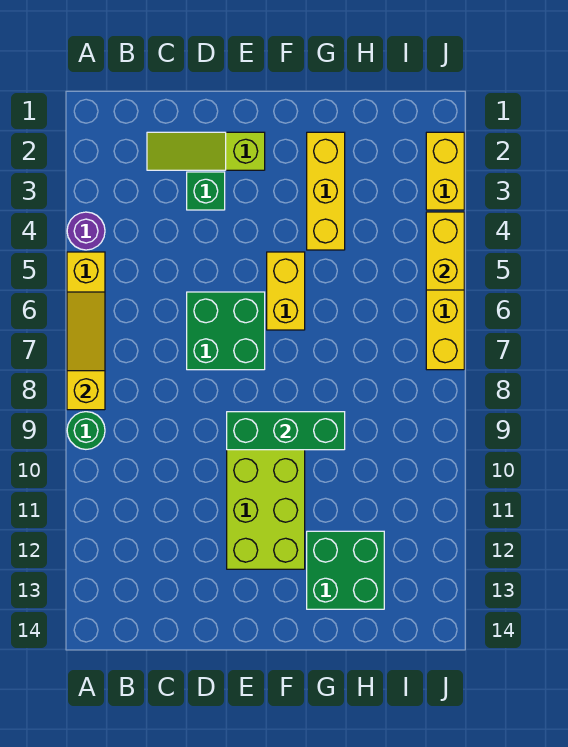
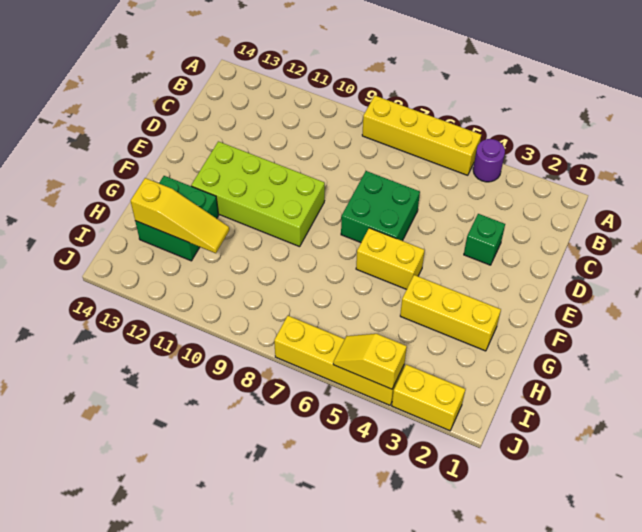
yellow 1x3 slope [67,292,105,410] -> yellow 1x3 slope moved to [131,178,229,253]
green 1x1 round brick [67,412,105,449] -> none
lime 1x3 slope [147,132,265,170] -> none
green 1x3 brick [227,412,345,450] -> none
yellow 1x2 brick [426,212,464,290] -> yellow 1x2 slope [333,334,407,389]

